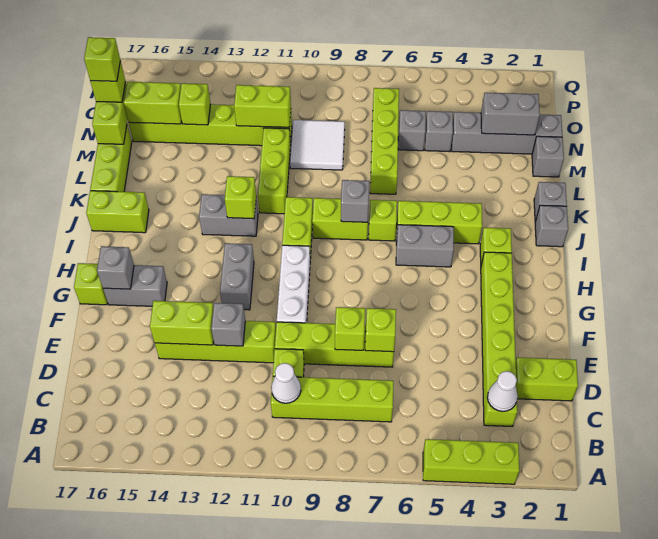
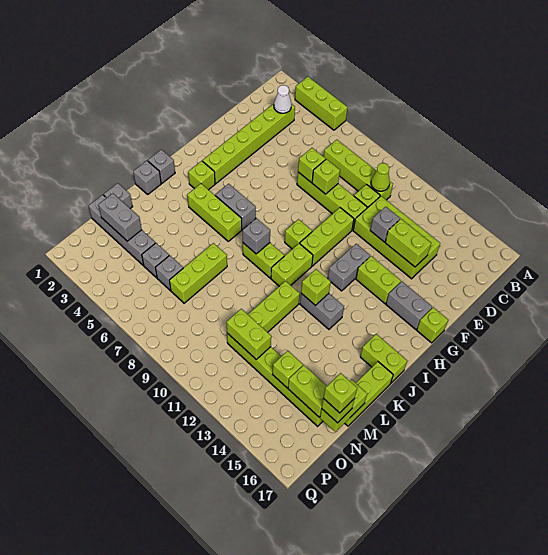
white 1x1 cone [271,363,301,403] -> lime 1x1 cone [371,163,390,191]
lime 1x2 brick [516,358,578,401] -> lime 1x2 brick moved to [356,256,401,304]
lime 1x4 brick [155,321,276,363] -> lime 2x4 brick [353,196,440,279]
white 1x3 brick [277,245,310,323] -> lime 1x3 brick [300,208,354,266]
grey 1x1 brick [97,246,134,289] -> none
lime 1x1 brick [369,200,397,241] -> lime 1x1 brick moved to [285,219,312,249]
lime 1x4 brick [370,88,399,194] -> lime 1x3 brick [169,243,227,303]
white 2x2 tile [290,120,345,170] -> none

